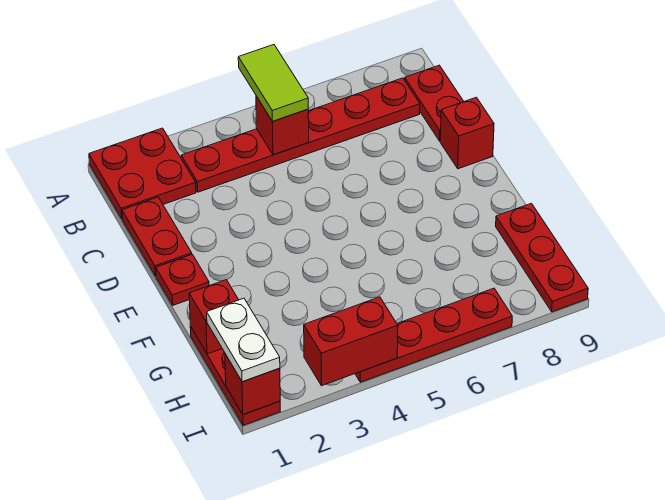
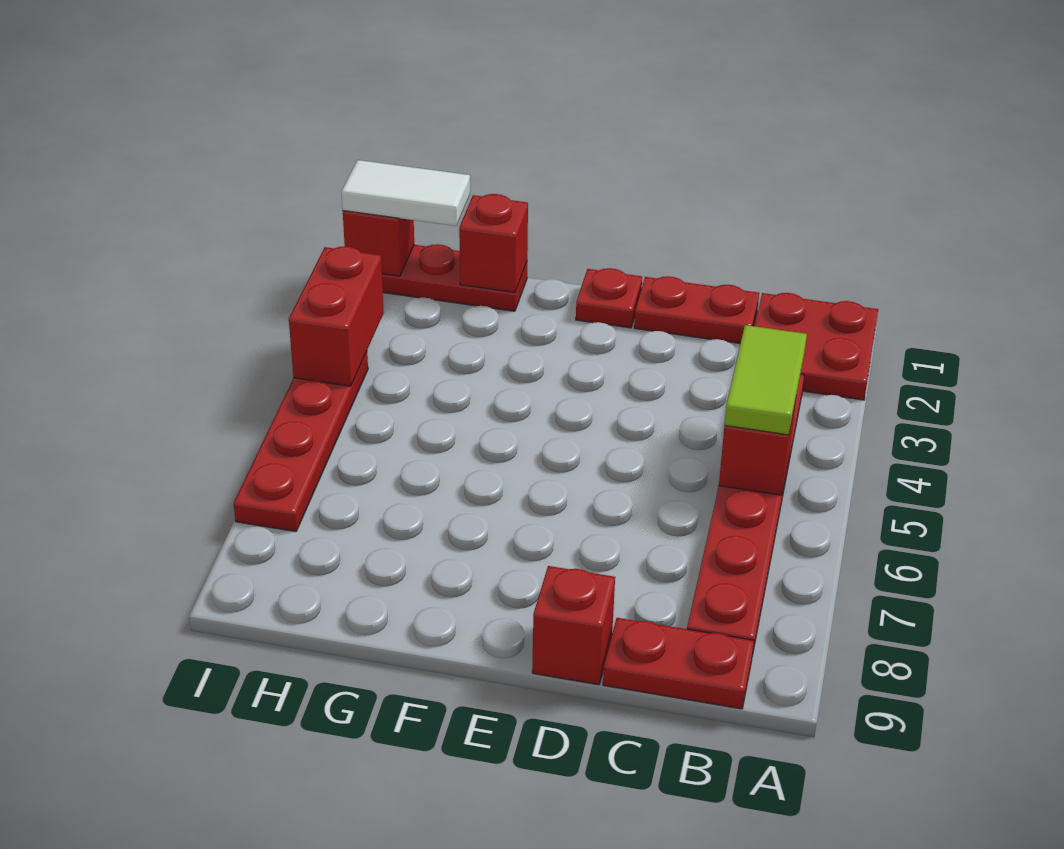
lime 1x2 tile [238,45,308,121] -> lime 1x2 tile turned to [725,325,807,435]
red 1x3 plate [496,203,588,312] -> none
white 1x2 plate [207,298,280,382] -> white 1x2 tile [342,160,470,226]

